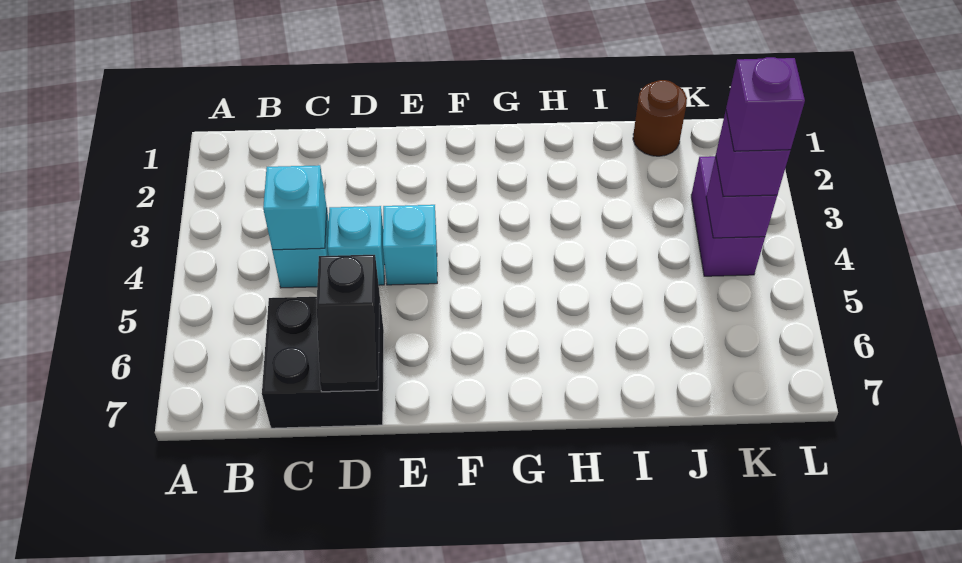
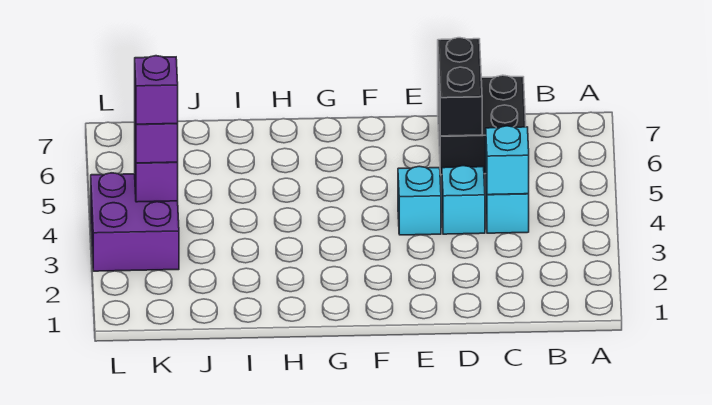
black 1x2 slope [317,255,380,392] -> black 1x2 brick [438,38,482,136]
brown 1x1 round brick [633,80,687,156] -> none
purple 1x2 brick [691,156,765,276] -> purple 2x2 brick [91,173,179,271]

